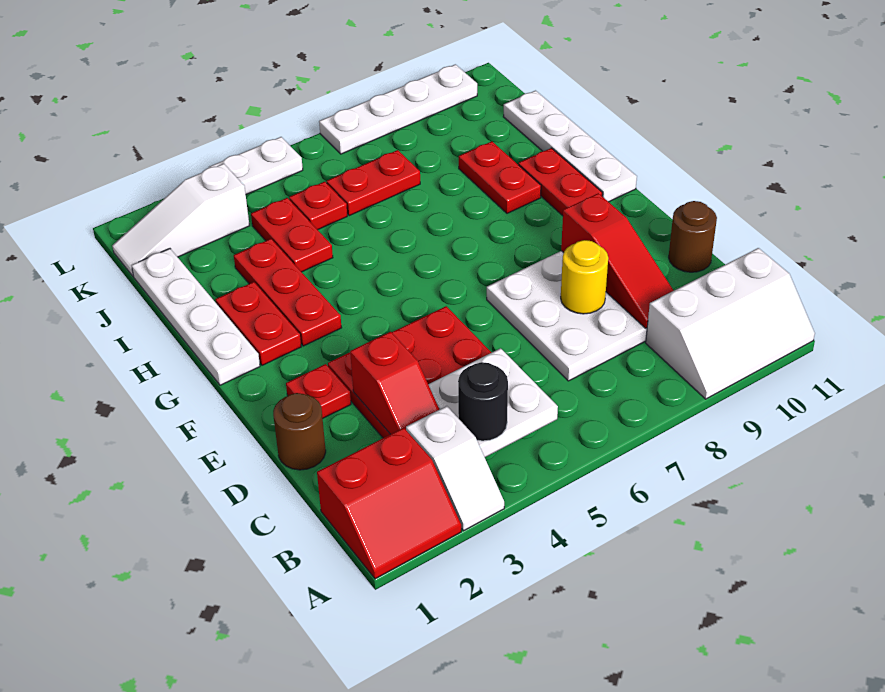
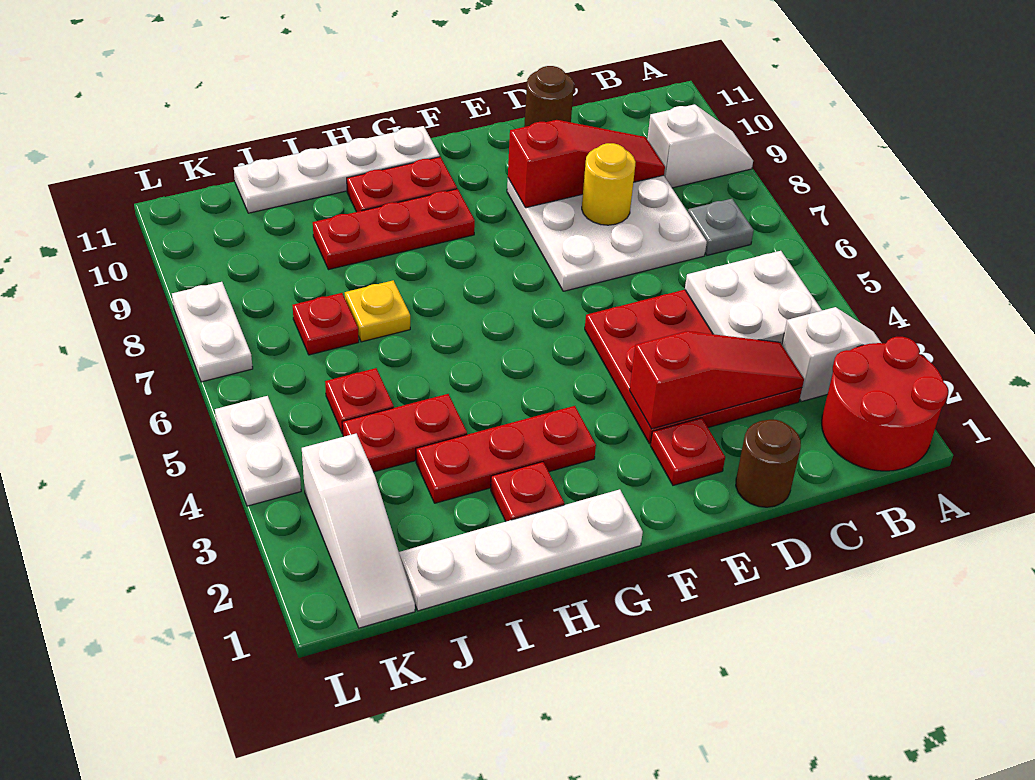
red 2x2 slope [317,428,461,579] -> red 2x2 round brick [822,337,948,471]
white 2x3 slope [646,248,815,399] -> white 1x2 slope [647,104,753,188]
black 1x1 round brick [458,362,508,441] -> none
none -> grey 1x1 plate [688,199,754,255]
red 1x2 slope [350,332,439,434] -> red 1x3 slope [630,331,804,429]
red 1x2 plate [215,282,301,365] -> red 1x1 plate [491,462,564,521]
red 1x2 plate [459,141,541,213] -> red 1x3 plate [313,189,475,270]
none -> yellow 1x1 plate [345,280,410,342]
red 1x2 plate [327,150,420,216] -> red 1x1 plate [293,293,359,355]
white 1x4 plate [319,64,477,154] -> white 1x2 plate [172,282,253,382]

